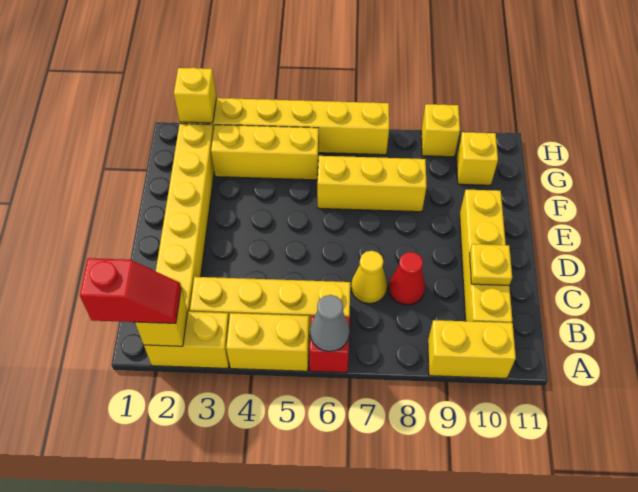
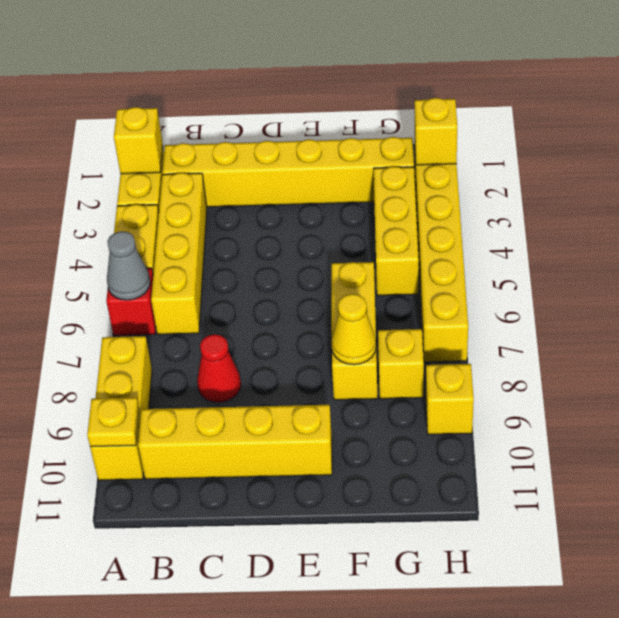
red 1x2 slope [80,258,181,323] -> none
yellow 1x2 brick [428,320,516,378] -> yellow 1x3 brick [90,336,152,480]
yellow 1x1 cone [351,251,387,304] -> yellow 1x1 cone moved to [332,294,376,365]
yellow 1x1 plate [470,244,512,285] -> yellow 1x1 plate moved to [87,397,139,447]
yellow 1x1 brick [456,132,498,185] -> yellow 1x1 brick moved to [378,329,424,399]

